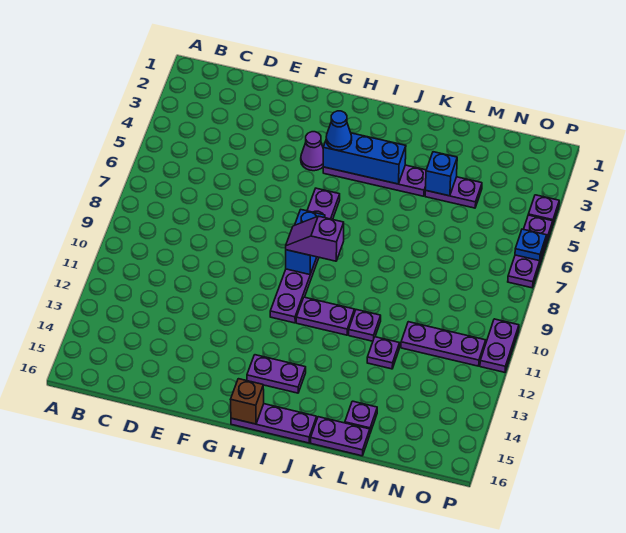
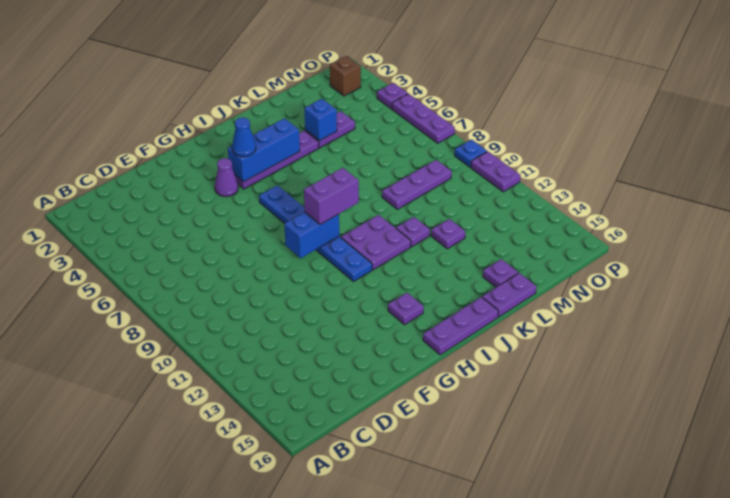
purple 1x6 plate [270,188,340,323] -> blue 1x6 plate [259,185,372,282]
blue 1x2 brick [286,210,325,275] -> blue 1x2 brick turned to [285,212,339,258]
purple 1x2 slope [286,216,344,261] -> purple 1x2 brick [304,168,359,224]
purple 1x2 plate [247,355,306,393] -> purple 1x1 plate [388,293,424,325]
brown 1x1 brick [231,379,264,424] -> brown 1x1 brick moved to [330,56,361,96]
purple 1x2 plate [296,297,355,335] -> purple 2x2 plate [341,215,411,270]
purple 1x3 plate [401,322,486,366] -> purple 1x3 plate moved to [382,160,452,209]
blue 1x1 plate [515,229,547,261] -> blue 1x1 plate moved to [455,140,487,167]

